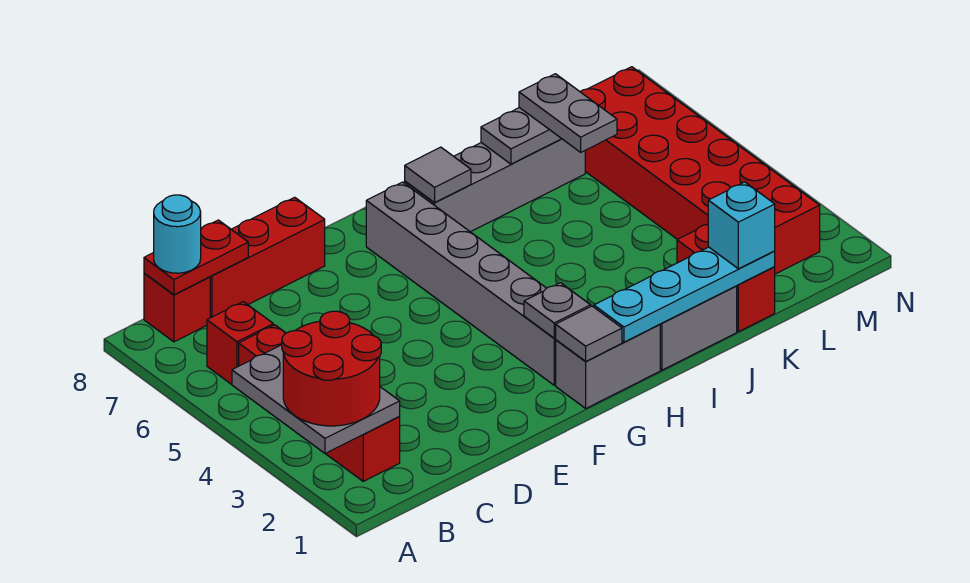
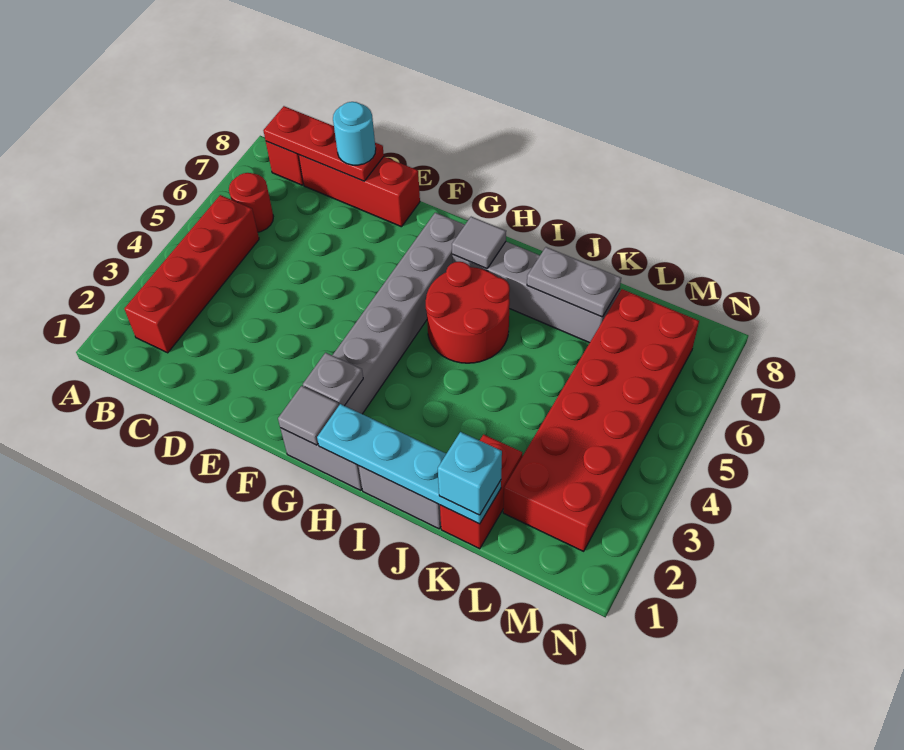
grey 2x3 plate [232,345,400,454] -> none
red 2x2 round brick [282,311,381,426] -> red 2x2 round brick moved to [426,262,510,363]
red 1x1 brick [207,302,273,385] -> red 1x1 round brick [229,173,273,232]
red 1x2 plate [144,220,248,295] -> red 1x3 plate [263,106,384,181]
cyan 1x1 round brick [154,195,201,273] -> cyan 1x1 round brick moved to [333,102,376,165]
grey 1x2 plate [519,74,617,152] -> none

